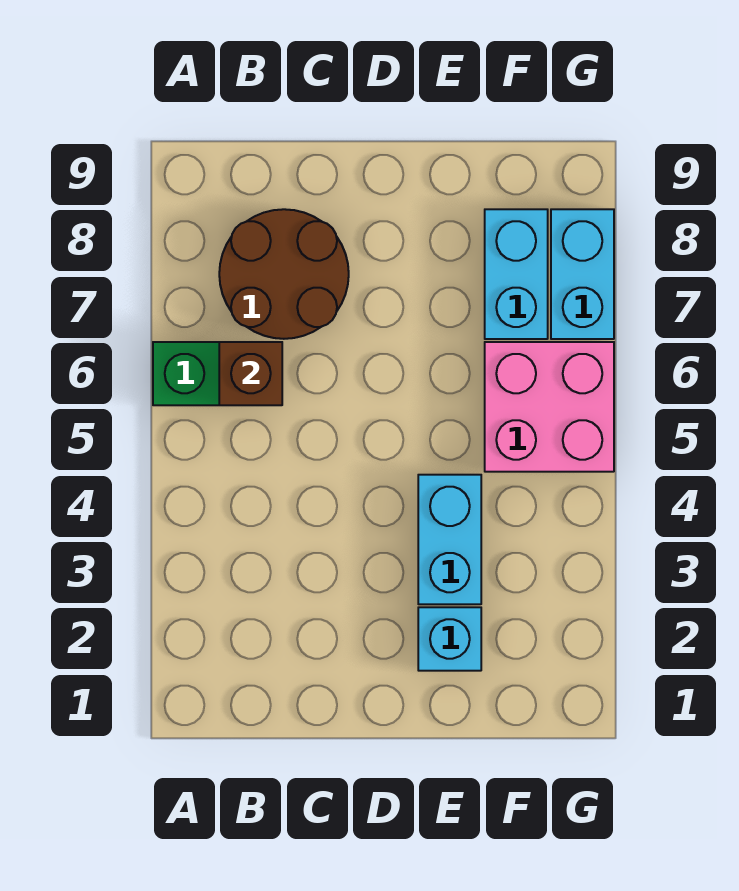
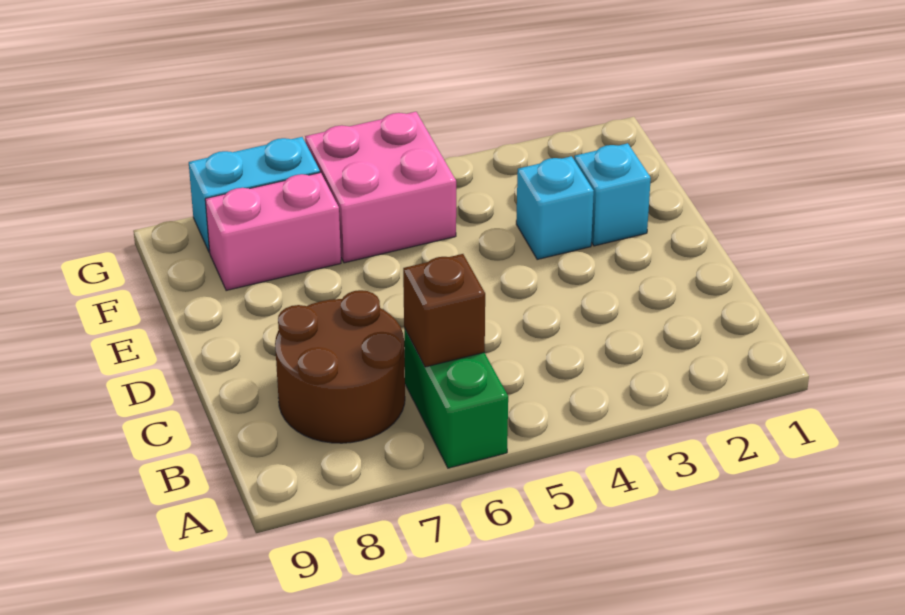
cyan 1x2 brick [418,475,481,604] -> cyan 1x1 brick [516,156,594,259]
cyan 1x2 brick [485,209,548,339] -> pink 1x2 brick [205,173,341,291]

